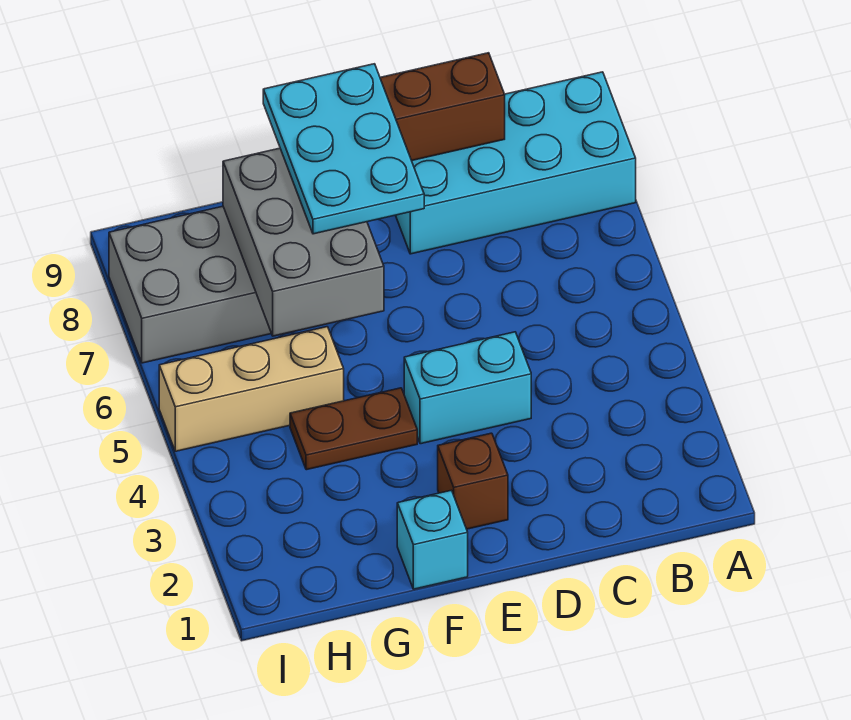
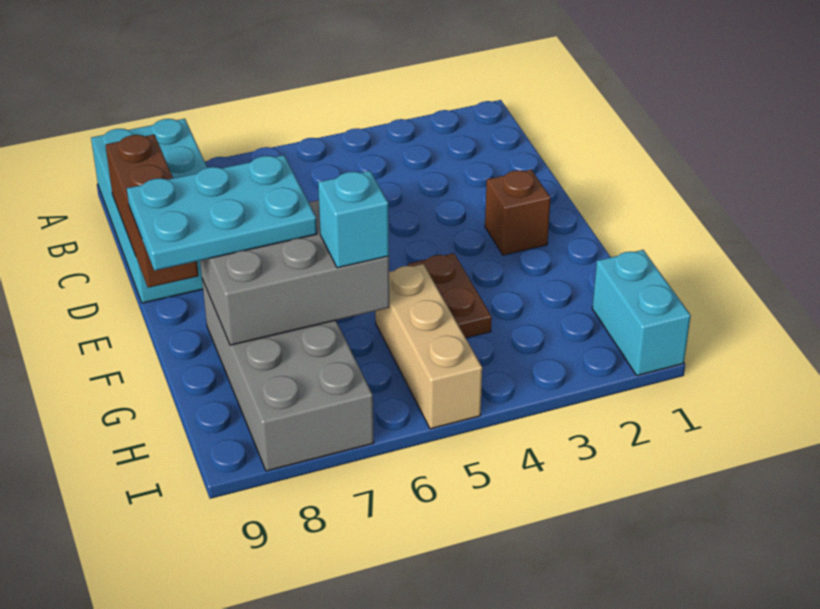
cyan 1x2 brick [404,332,531,444] -> cyan 1x2 brick moved to [592,250,691,376]
cyan 1x1 brick [397,490,468,589] -> cyan 1x1 brick moved to [318,171,389,268]

